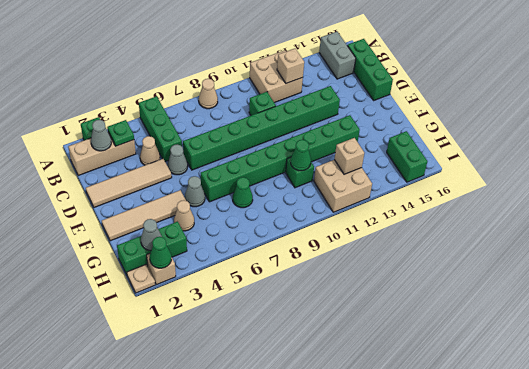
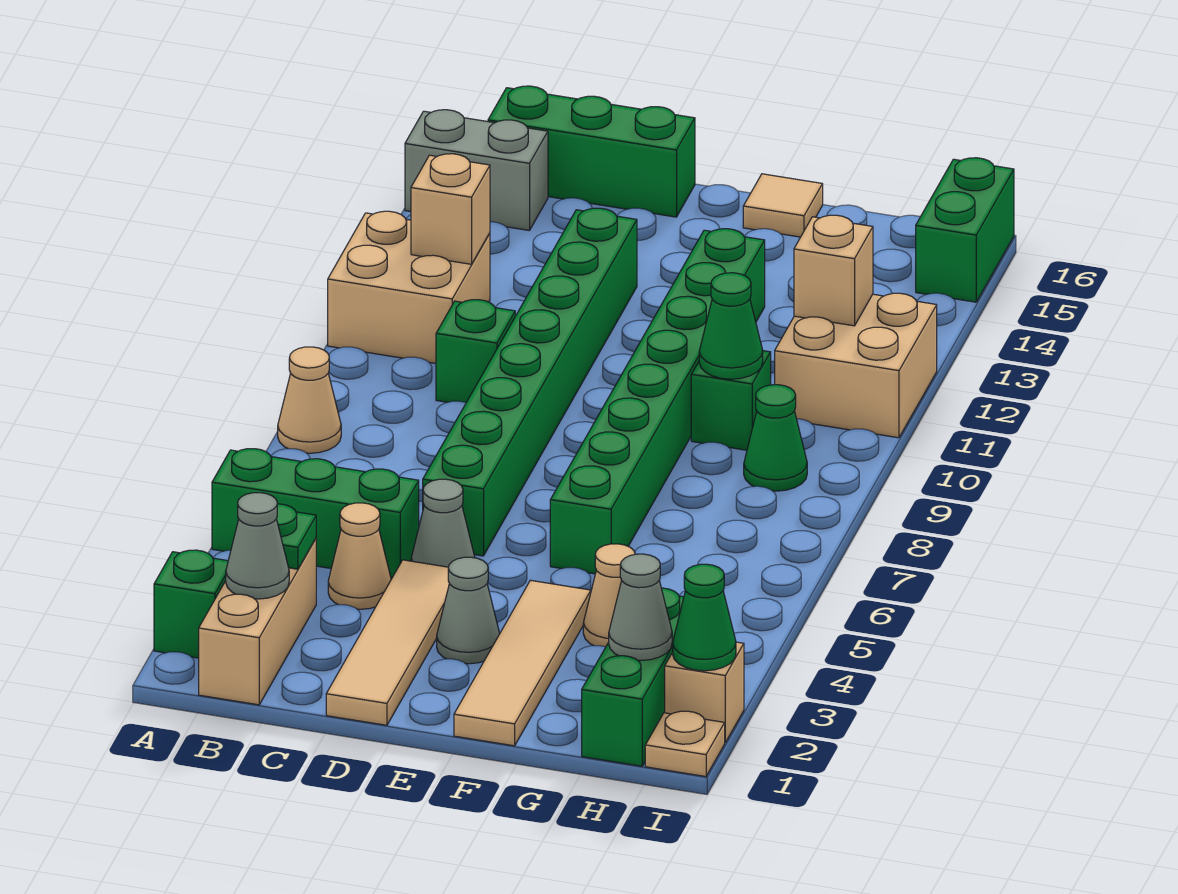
grey 1x1 cone [185,176,205,207] -> grey 1x1 cone moved to [437,557,500,664]
none -> tan 1x1 tile [743,174,823,237]
green 1x1 cone [233,177,253,208] -> green 1x1 cone moved to [744,385,807,491]
green 1x2 brick [387,131,427,182] -> green 1x2 brick turned to [916,158,1014,302]

